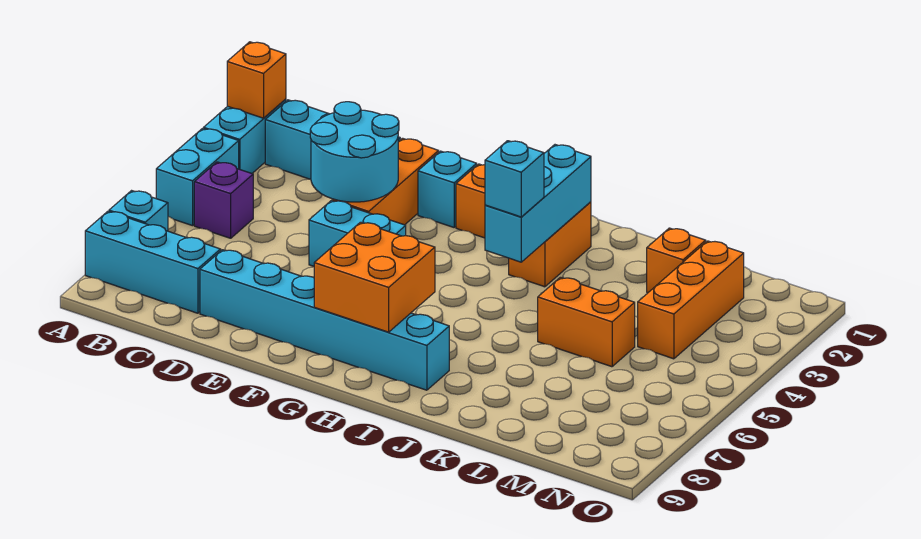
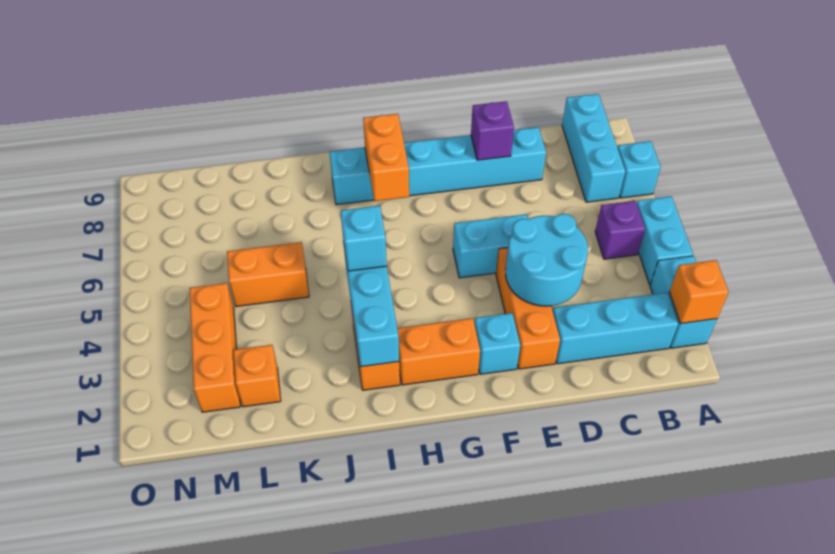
cyan 1x3 brick [85,211,221,313] -> cyan 1x3 brick turned to [562,94,625,202]
none -> purple 1x1 brick [471,101,514,160]
orange 2x2 brick [314,222,435,332] -> orange 1x2 brick [363,114,409,201]

